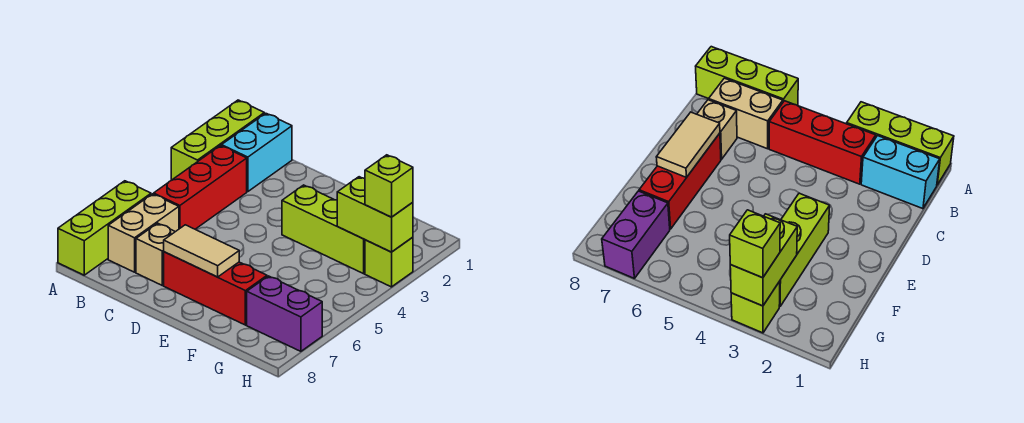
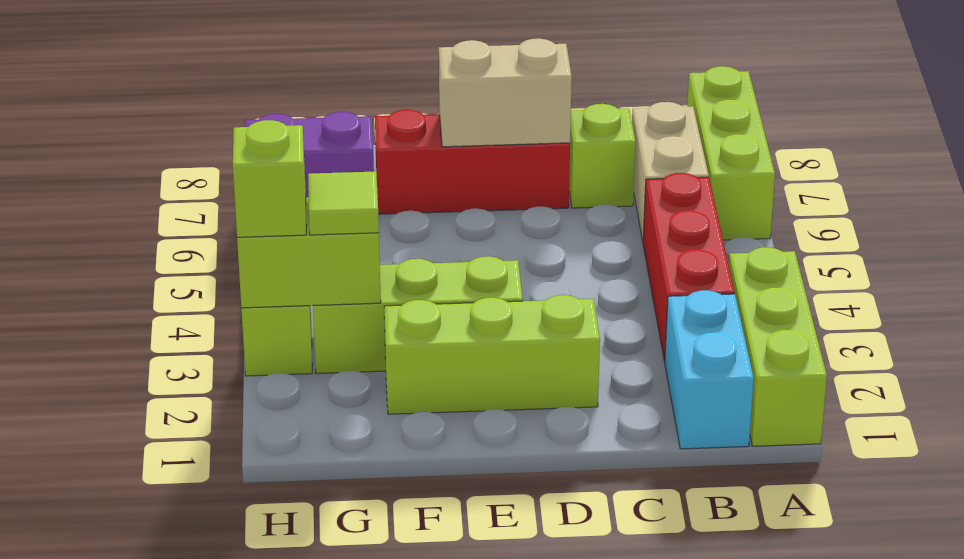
tan 1x1 brick [136,223,175,285] -> lime 1x1 brick [569,104,636,208]
none -> lime 1x3 brick [384,295,600,414]
tan 1x2 tile [164,225,239,277] -> tan 1x2 brick [439,38,572,147]
none -> lime 1x1 tile [308,171,379,235]

